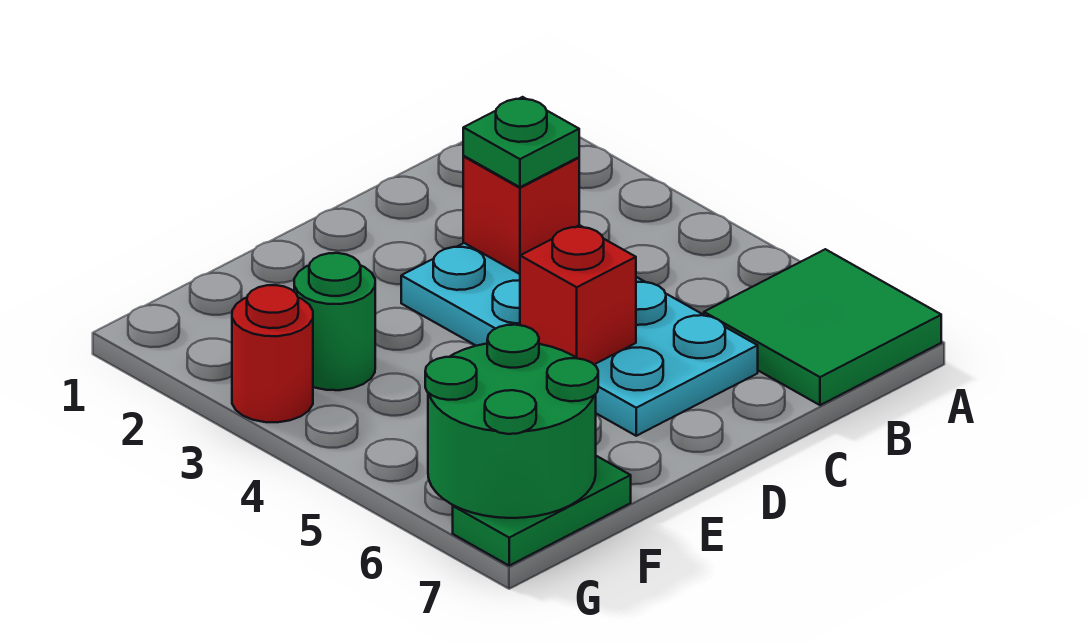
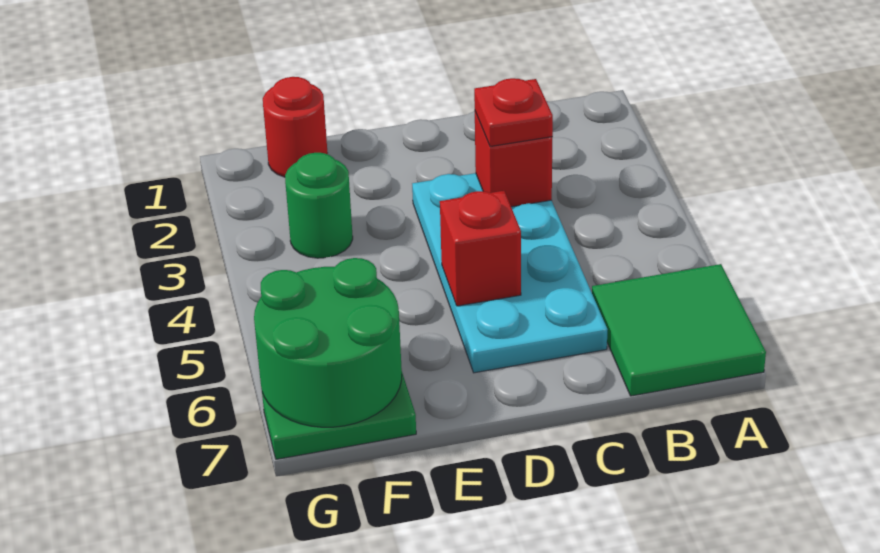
green 1x1 plate [463,97,579,187] -> red 1x1 plate [474,78,553,147]
red 1x1 round brick [232,285,313,422] -> red 1x1 round brick moved to [263,77,328,177]

